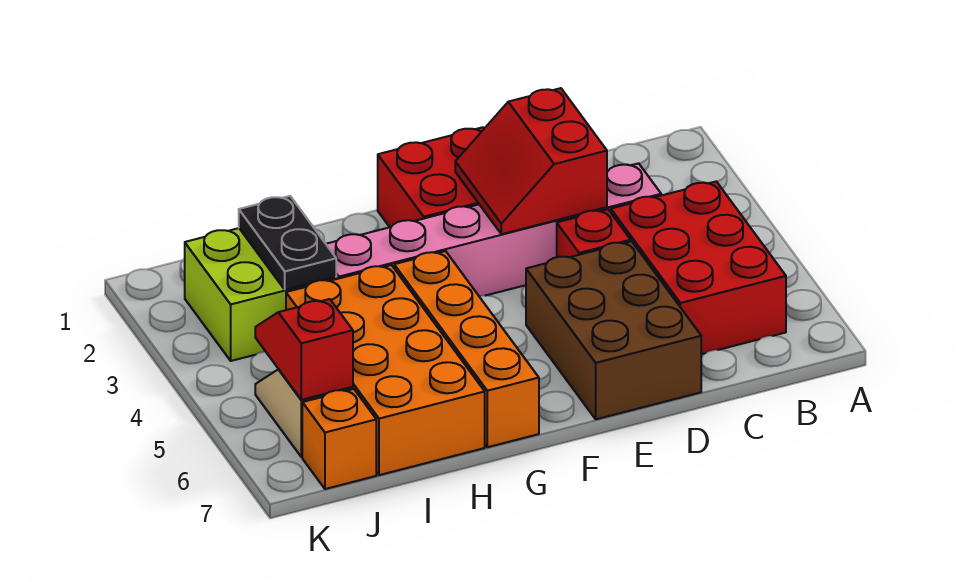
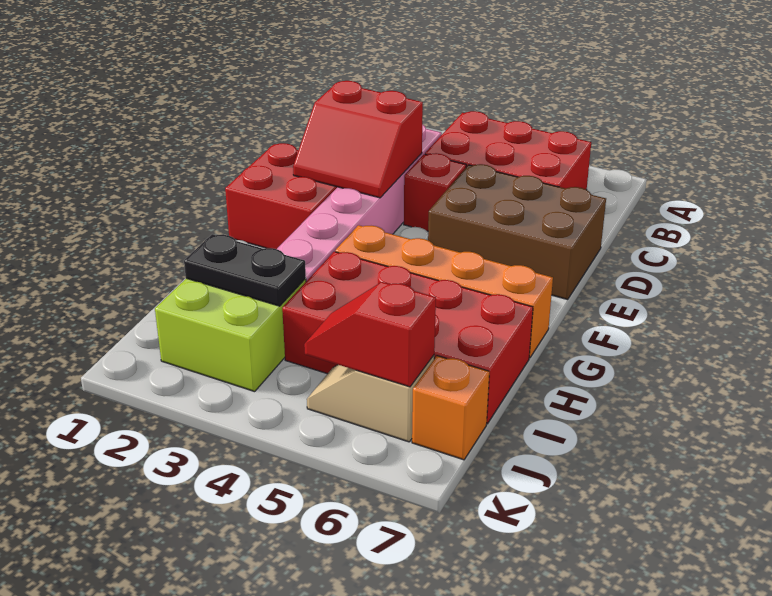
orange 2x4 brick [286,265,485,475] -> red 2x4 brick [282,252,533,424]

